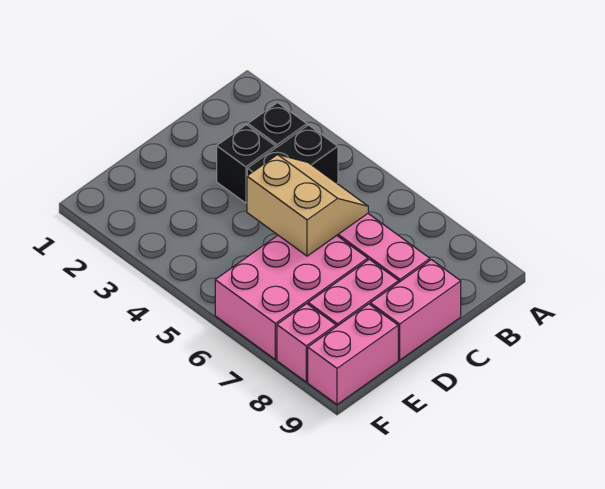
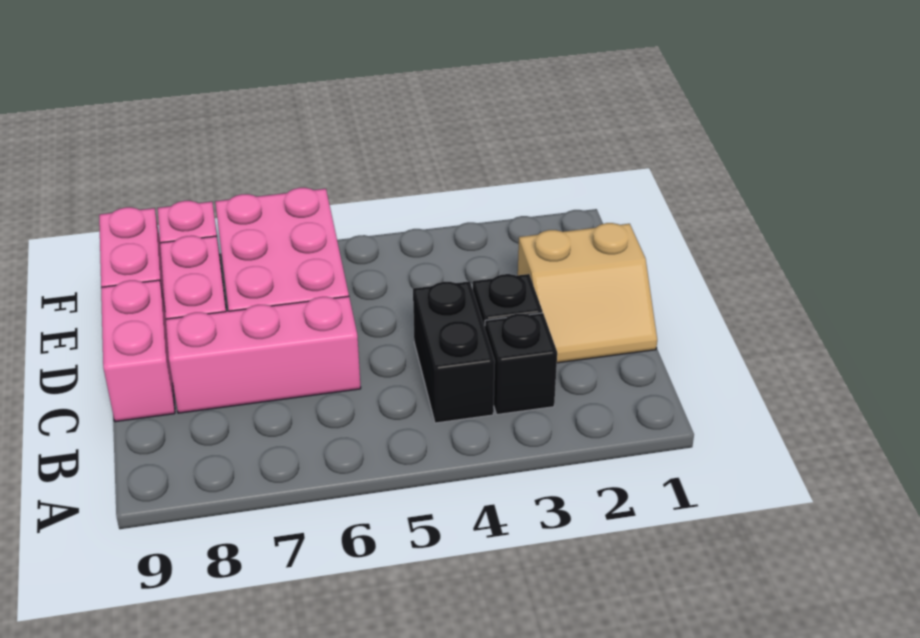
tan 2x2 slope [247,155,368,256] -> tan 2x2 slope moved to [518,223,657,363]

